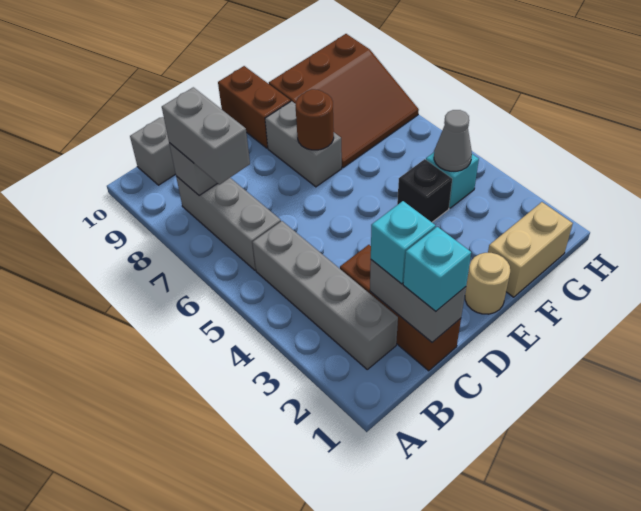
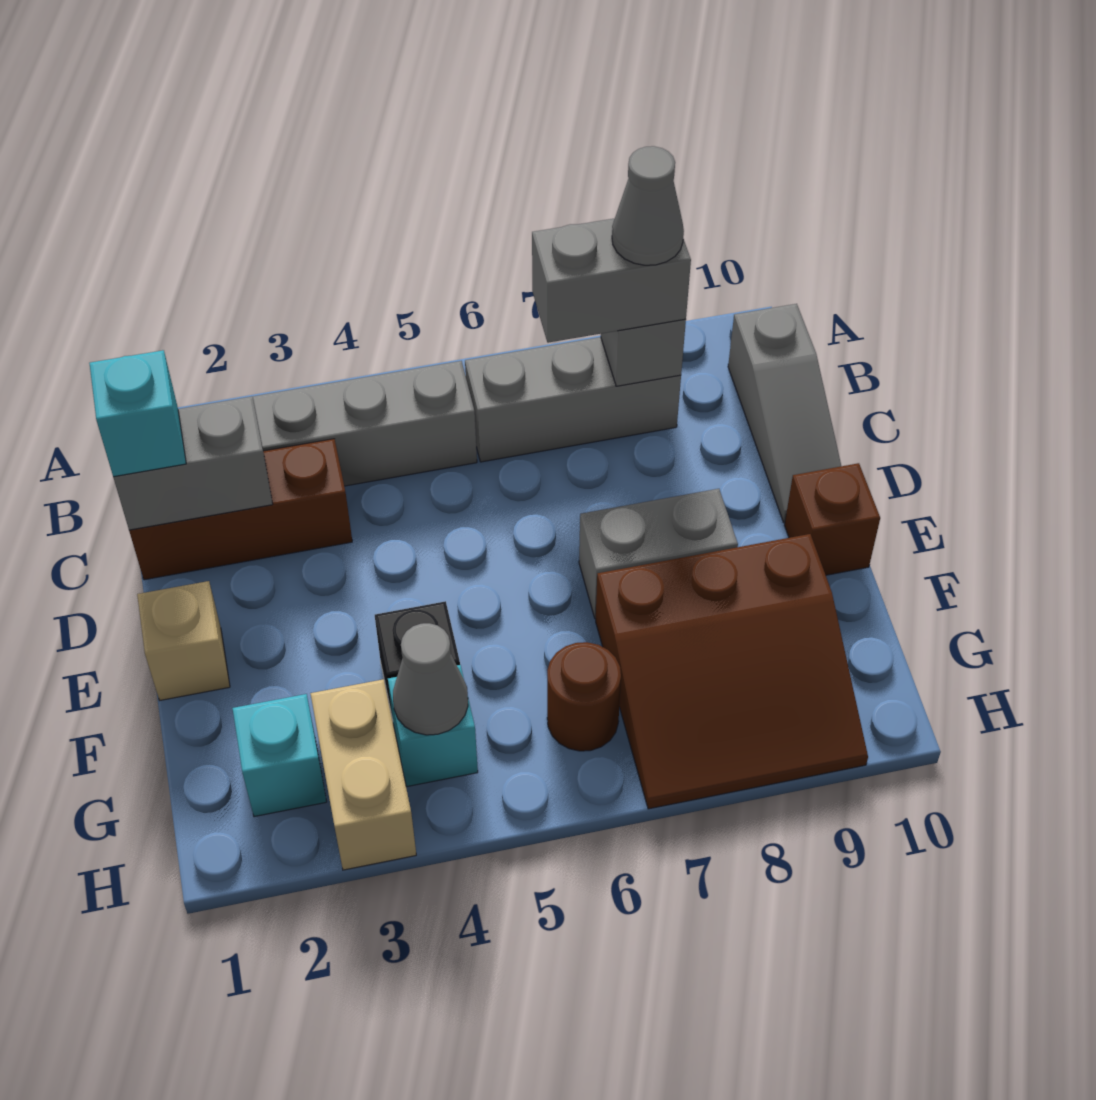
none -> grey 1x1 cone [612,146,684,265]
cyan 1x1 brick [371,201,436,284] -> cyan 1x1 brick moved to [232,694,327,817]
tan 1x1 round brick [465,253,510,314] -> tan 1x1 brick [137,581,230,700]
brown 1x1 round brick [295,89,334,150] -> brown 1x1 round brick moved to [547,642,621,751]
brown 1x2 brick [218,66,291,148] -> brown 1x1 brick [785,463,880,575]
tan 1x2 brick [488,202,573,297] -> tan 1x2 brick moved to [310,679,416,870]
brown 3x3 slope [269,34,419,168] -> brown 3x3 slope turned to [596,534,868,809]

